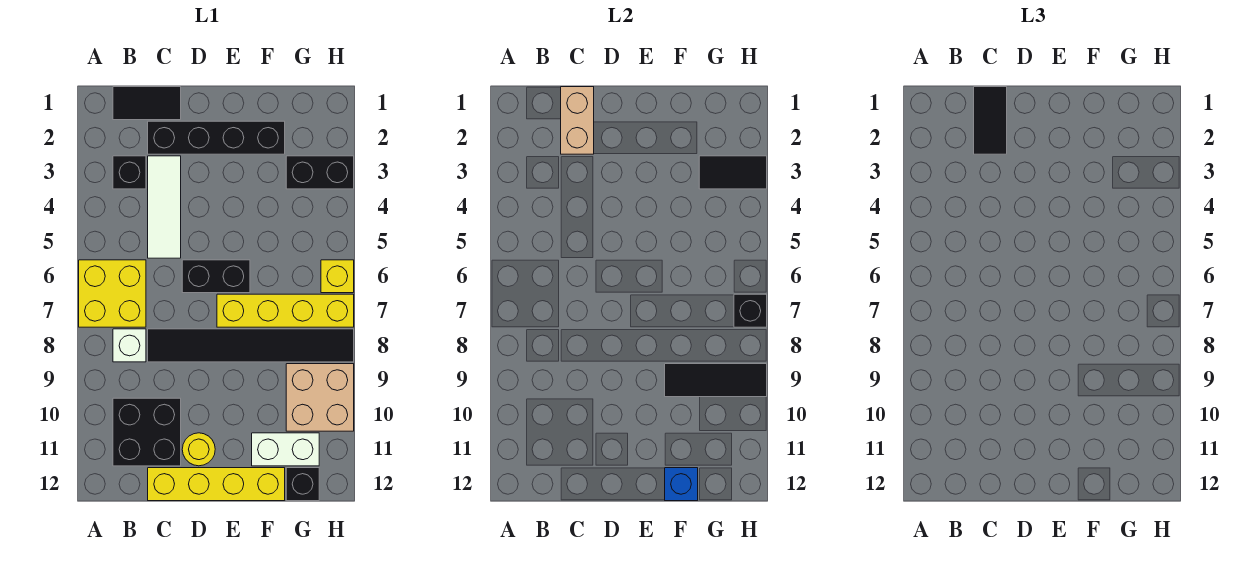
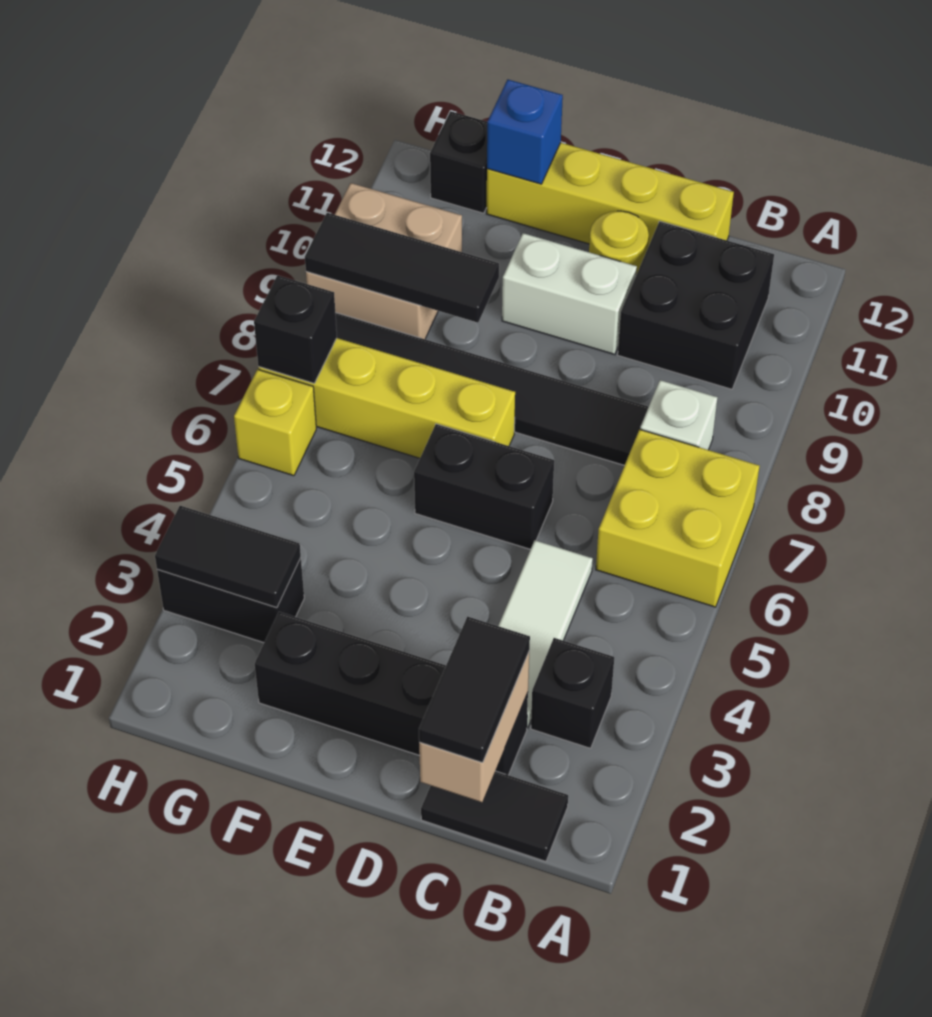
white 1x2 brick [252,433,319,466] -> white 1x2 brick moved to [502,233,637,355]

